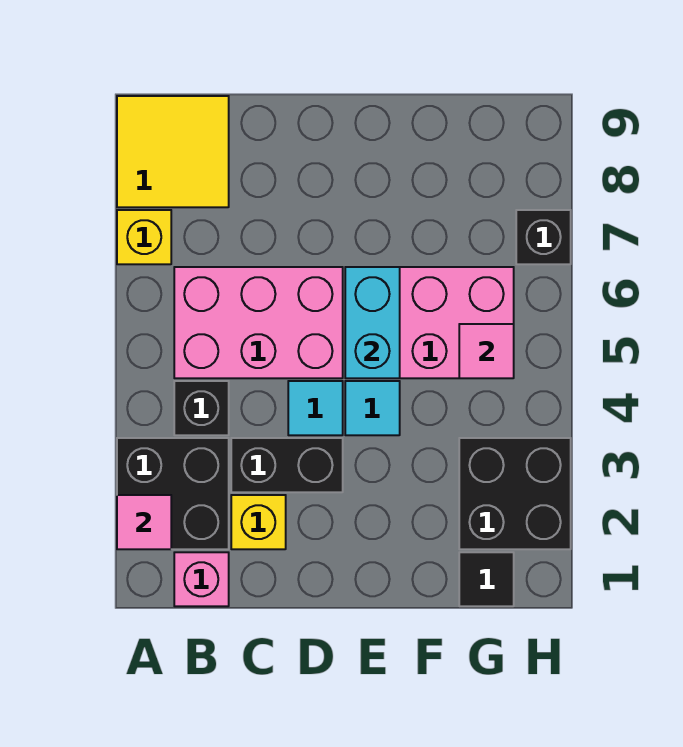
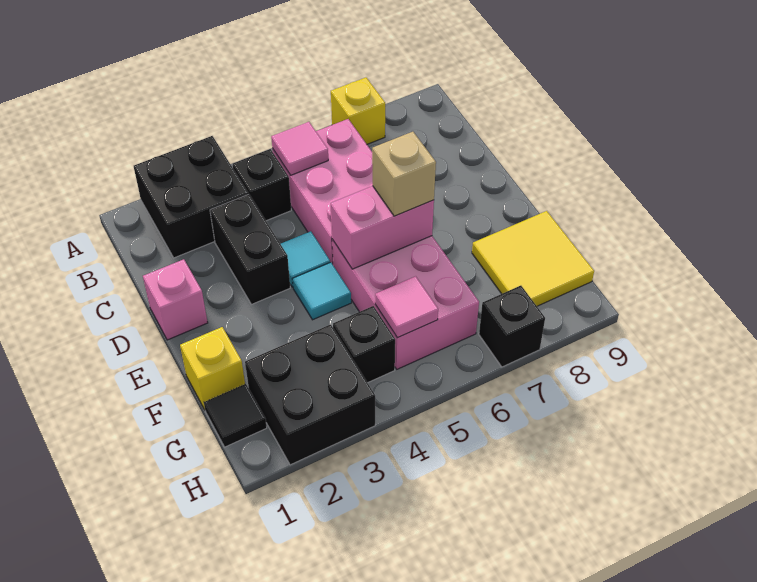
pink 1x1 tile [117,495,171,549] -> pink 1x1 tile moved to [271,122,328,175]
yellow 2x2 tile [117,96,229,207] -> yellow 2x2 tile moved to [472,211,594,306]
pink 1x1 brick [174,552,229,606] -> pink 1x1 brick moved to [143,259,208,340]
yellow 1x1 brick [231,495,286,549] -> yellow 1x1 brick moved to [180,327,245,410]
cyan 1x2 brick [345,267,400,378] -> pink 1x2 brick [330,186,434,269]
none -> tan 1x1 brick [372,132,436,216]
none -> black 1x1 brick [333,306,395,383]

